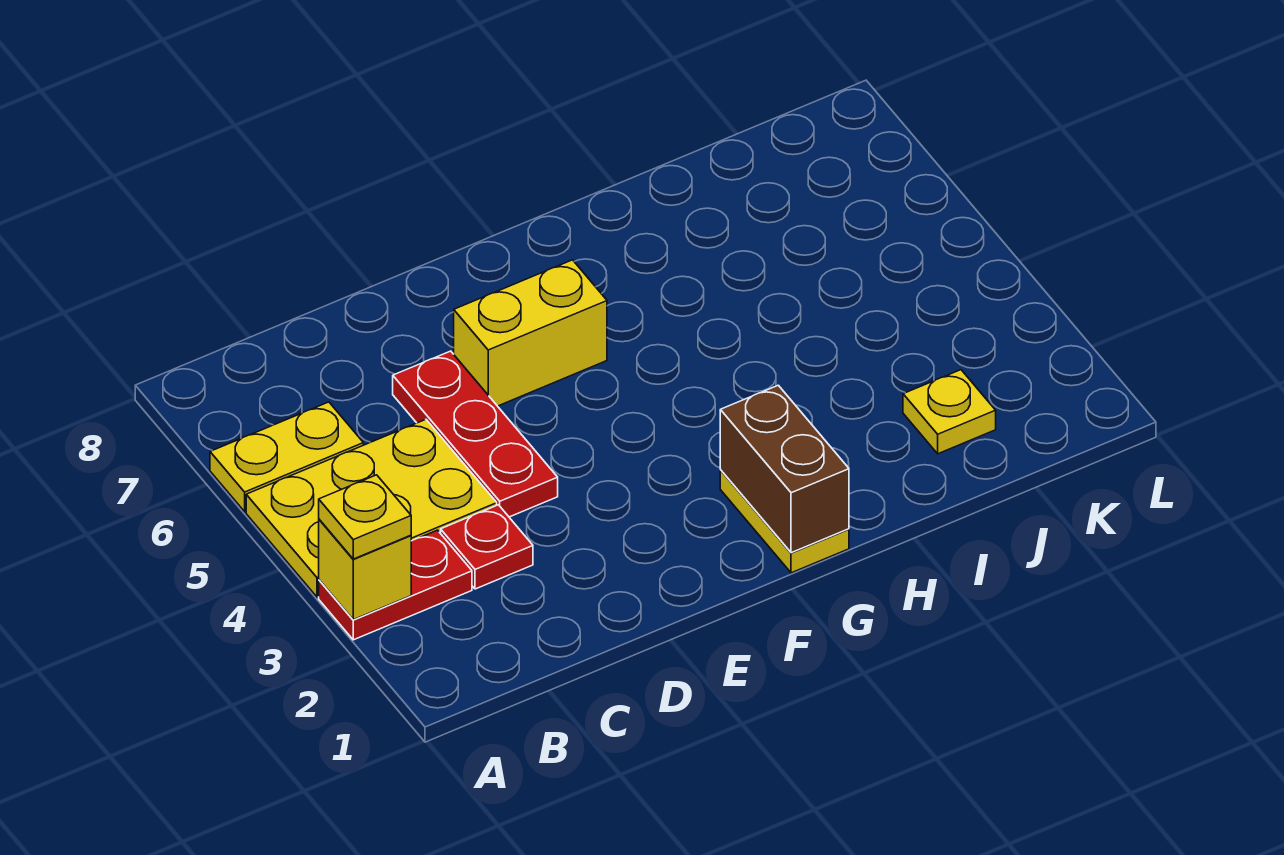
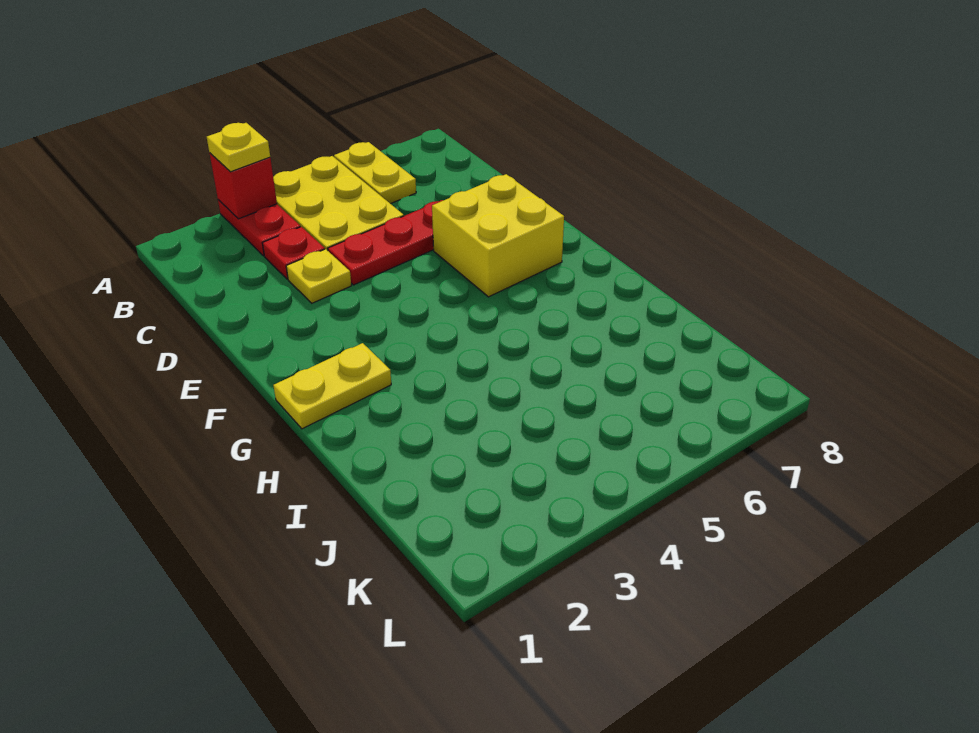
yellow 1x1 brick [319,519,411,620] -> red 1x1 brick [210,153,277,219]
yellow 1x2 brick [454,260,607,406] -> yellow 2x2 brick [432,174,564,297]
brown 1x2 brick [720,385,849,553] -> none
yellow 1x1 plate [903,370,996,454] -> yellow 1x1 plate moved to [286,249,351,303]

